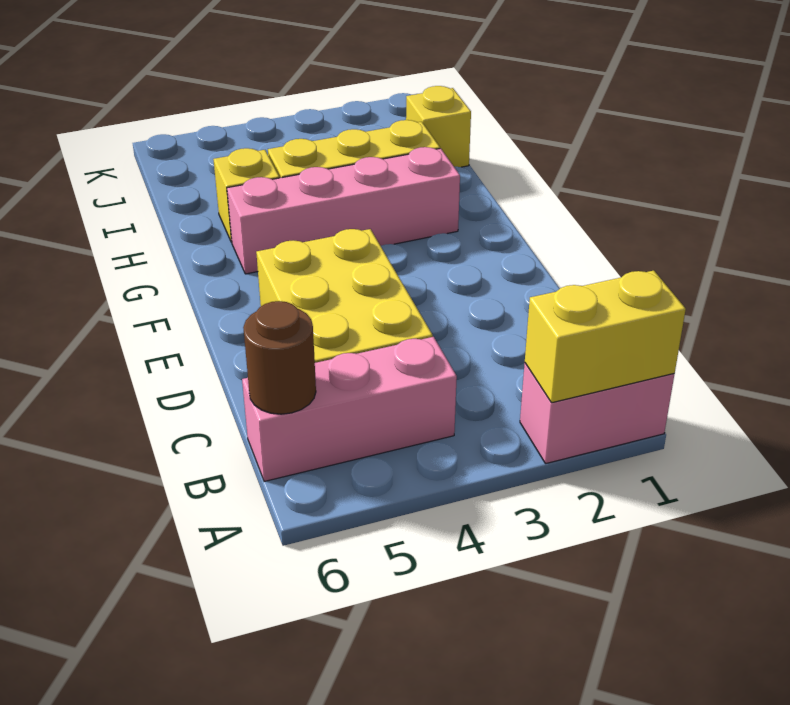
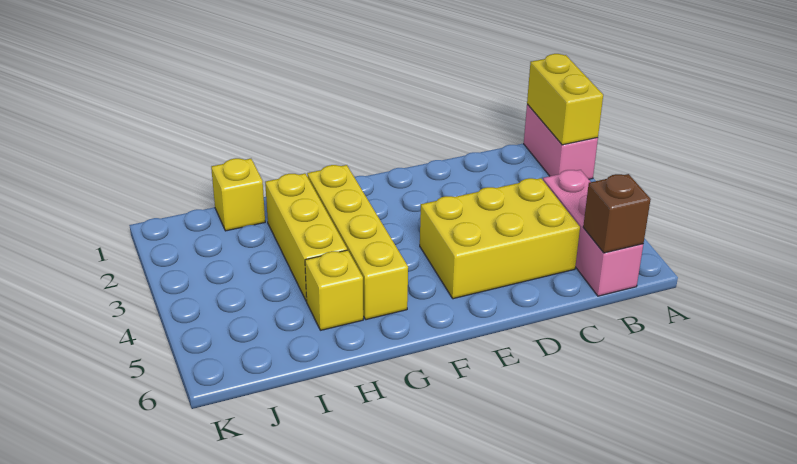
brown 1x1 round brick [243,301,316,414] -> brown 1x1 brick [583,174,651,253]
pink 1x4 brick [227,147,460,274] -> yellow 1x4 brick [307,165,408,320]

